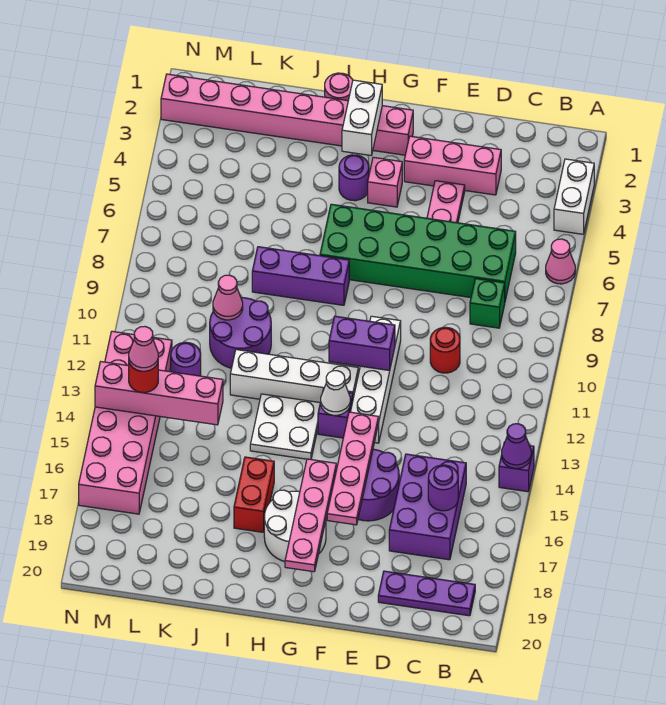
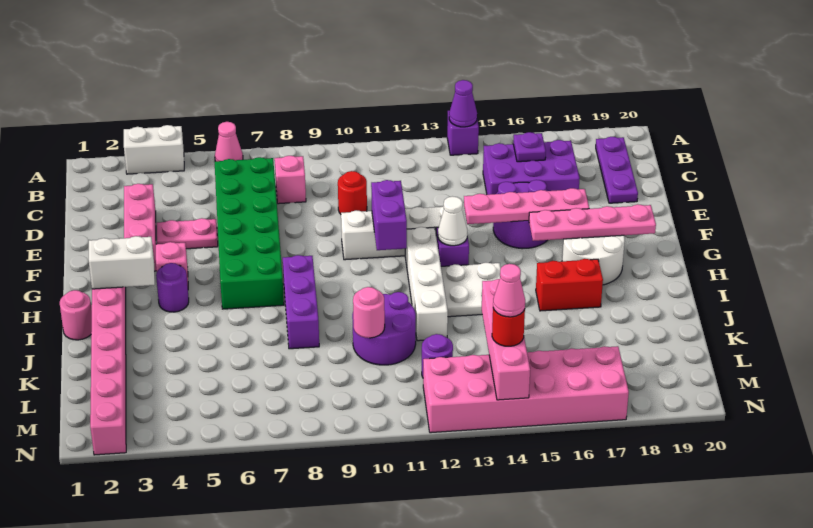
green 1x1 brick [470,279,505,328] -> pink 1x1 brick [275,156,306,204]
purple 1x1 round brick [428,465,458,511] -> purple 1x1 plate [513,132,546,162]
pink 1x1 cone [213,275,243,320] -> pink 1x1 round brick [353,287,385,338]

